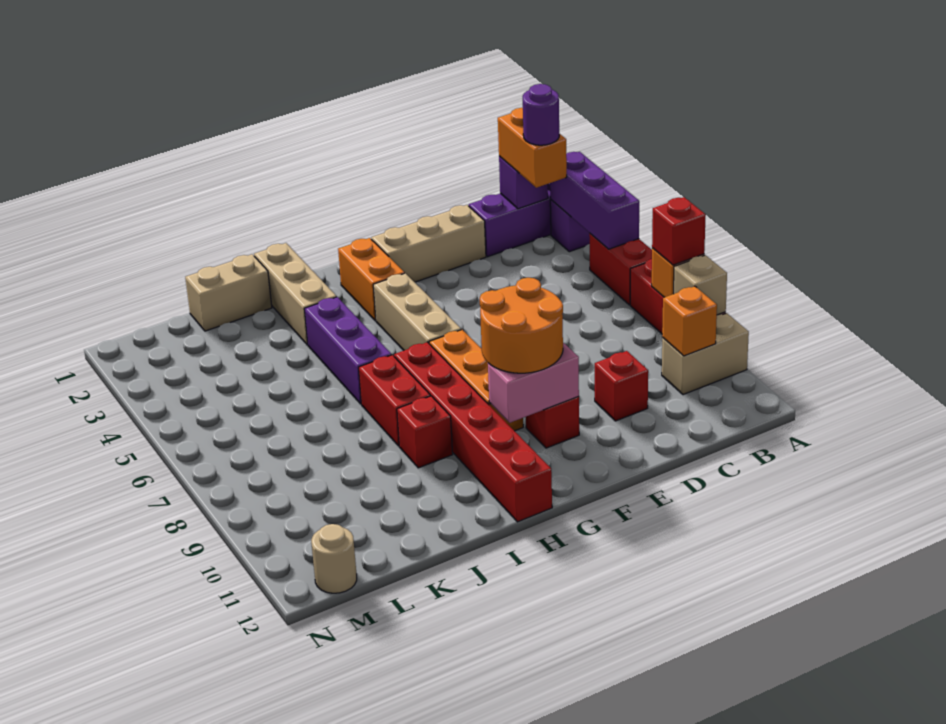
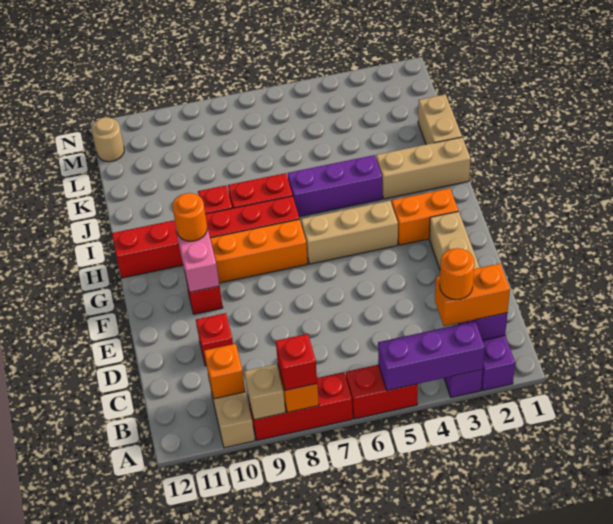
purple 1x1 round brick [523,84,559,145] -> orange 1x1 round brick [440,248,474,300]
orange 2x2 round brick [480,278,563,373] -> orange 1x1 round brick [173,193,207,241]

